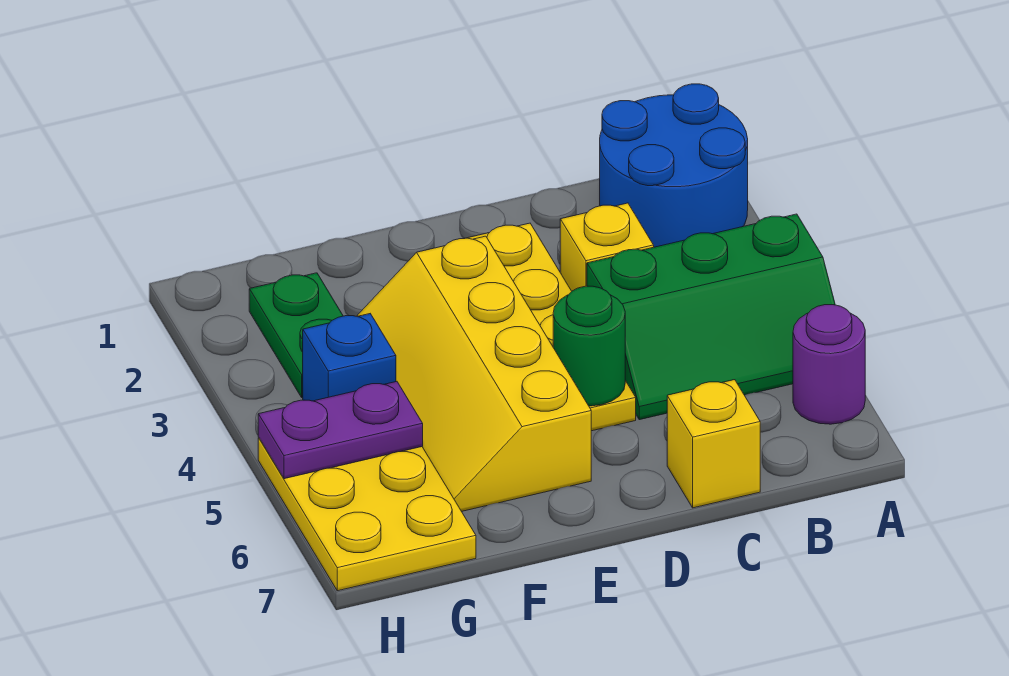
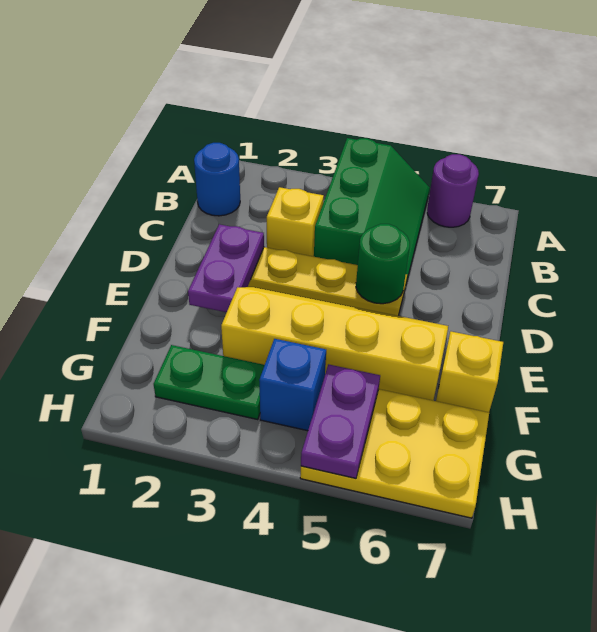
blue 2x2 round brick [600,84,748,247] -> blue 1x1 round brick [194,143,240,216]
yellow 1x1 brick [667,380,760,508] -> yellow 1x1 brick moved to [436,331,503,412]
none -> purple 1x2 plate [188,224,264,312]
yellow 2x4 slope [357,236,591,511] -> yellow 2x4 slope turned to [221,287,448,401]

